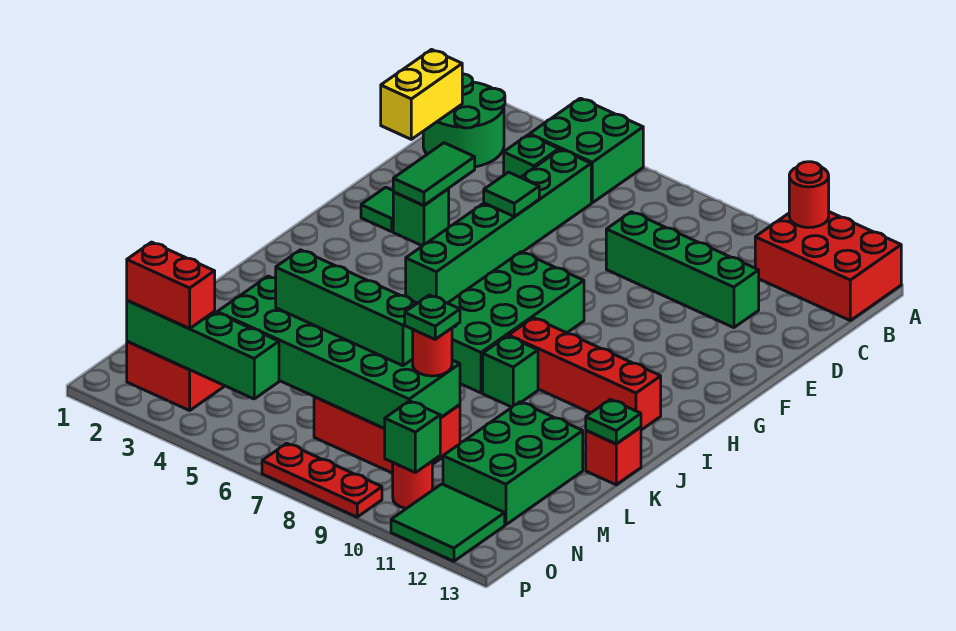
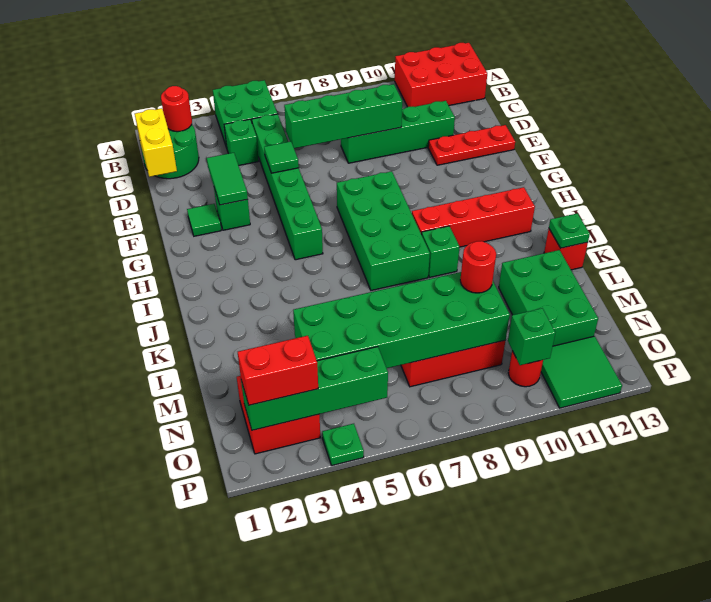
red 1x1 round brick [789,162,829,228] -> red 1x1 round brick moved to [161,86,192,132]
green 1x4 brick [276,250,417,366] -> green 1x4 brick moved to [284,84,402,148]
green 1x1 plate [405,295,460,339] -> green 1x1 plate moved to [322,424,364,465]
red 1x3 plate [262,443,382,517] -> red 1x3 plate moved to [428,125,515,165]

